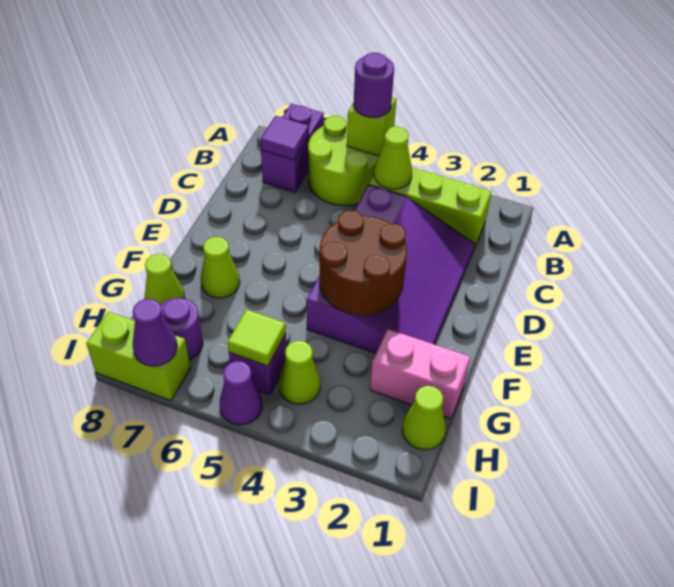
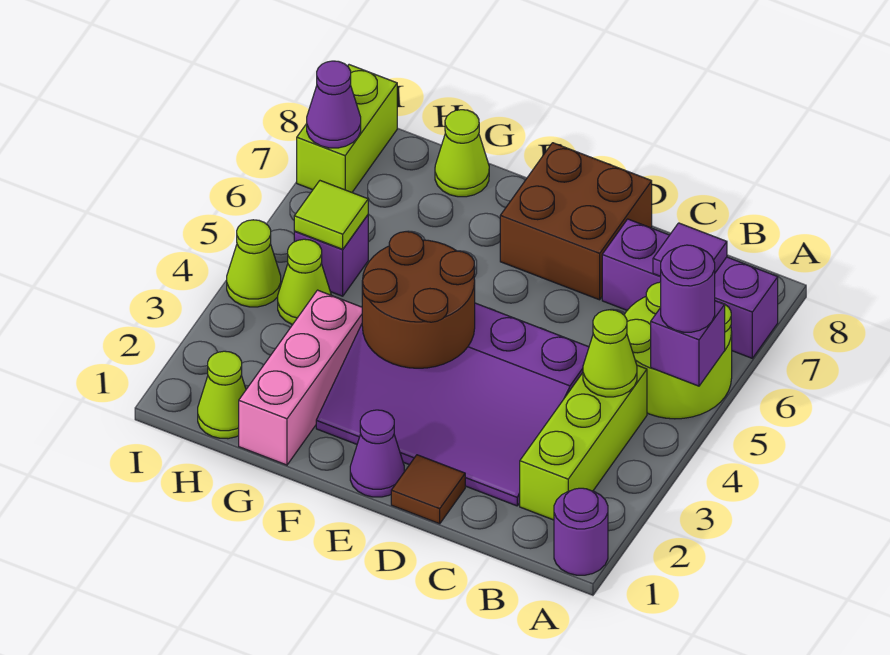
lime 1x1 brick [347,97,396,156] -> purple 1x1 brick [651,301,725,386]
purple 1x2 brick [261,104,324,192] -> purple 1x3 brick [602,219,778,358]
none -> brown 1x1 tile [391,455,465,524]
none -> brown 2x2 brick [500,143,652,300]
lime 1x1 cone [201,237,240,298] -> lime 1x1 cone moved to [227,220,281,307]
pink 1x2 brick [370,329,470,419] -> pink 1x3 brick [239,290,362,465]
purple 1x1 round brick [160,298,203,360] -> purple 1x1 round brick moved to [554,488,608,575]
purple 1x1 cone [220,361,262,425] -> purple 1x1 cone moved to [350,410,404,497]

